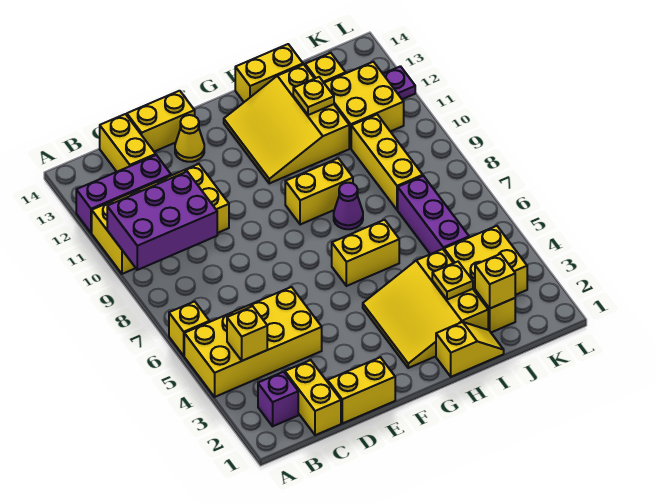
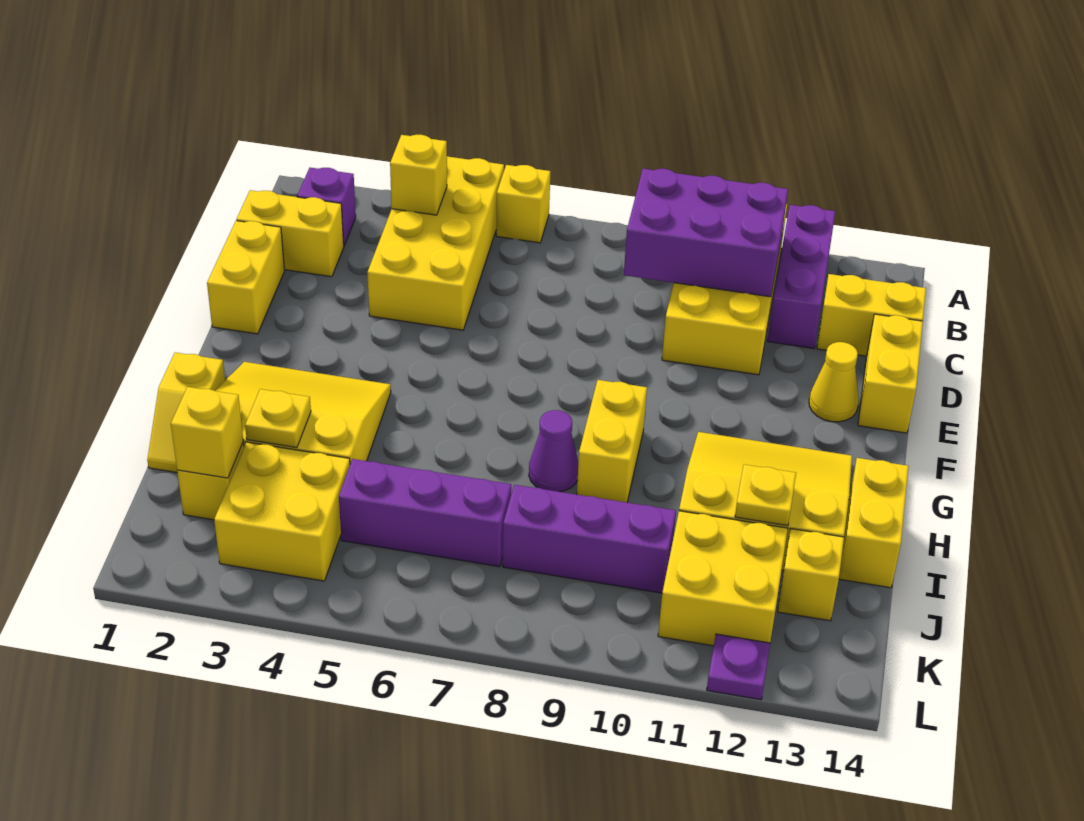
purple 2x3 brick [107,172,217,270] -> purple 2x3 brick turned to [624,169,788,297]
yellow 1x2 brick [332,220,399,286] -> none
yellow 1x3 brick [351,115,423,210] -> purple 1x3 brick [503,485,676,593]

